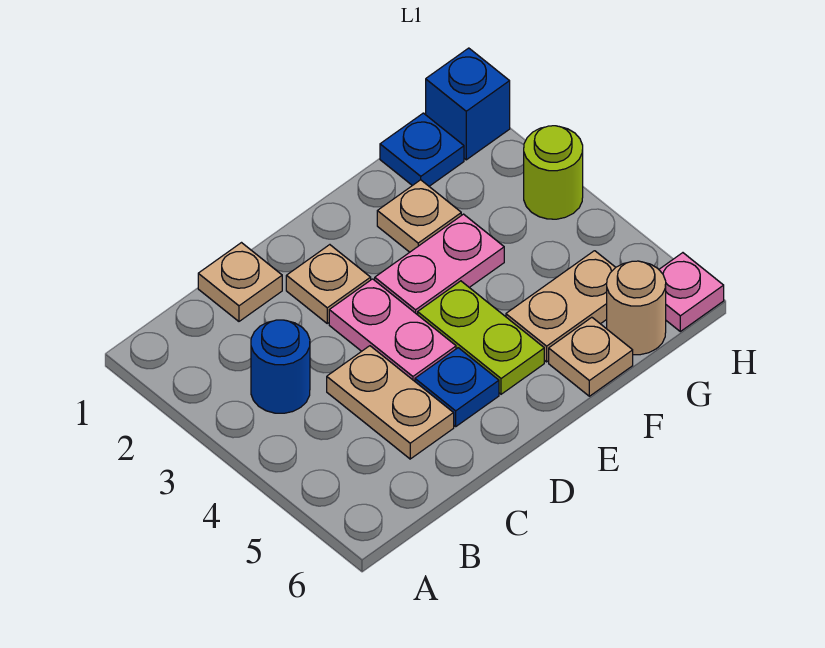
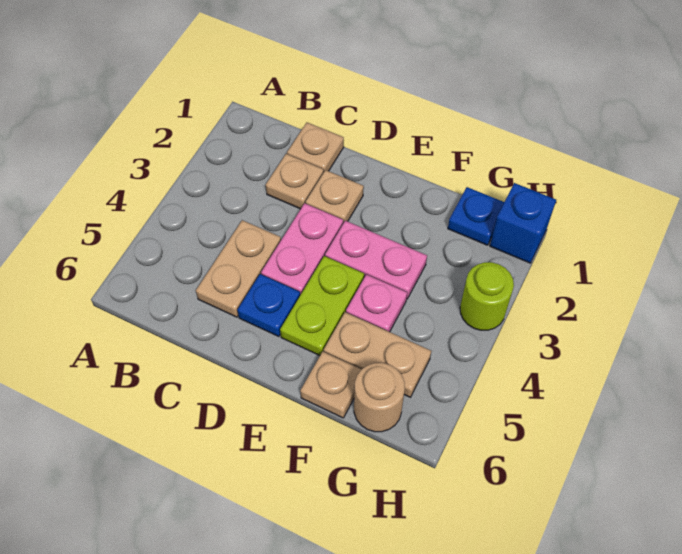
blue 1x1 round brick [251,320,310,413] -> none
tan 1x1 plate [377,180,461,252] -> tan 1x1 plate moved to [266,154,324,209]
pink 1x1 plate [659,253,724,331] -> pink 1x1 plate moved to [346,275,407,332]

